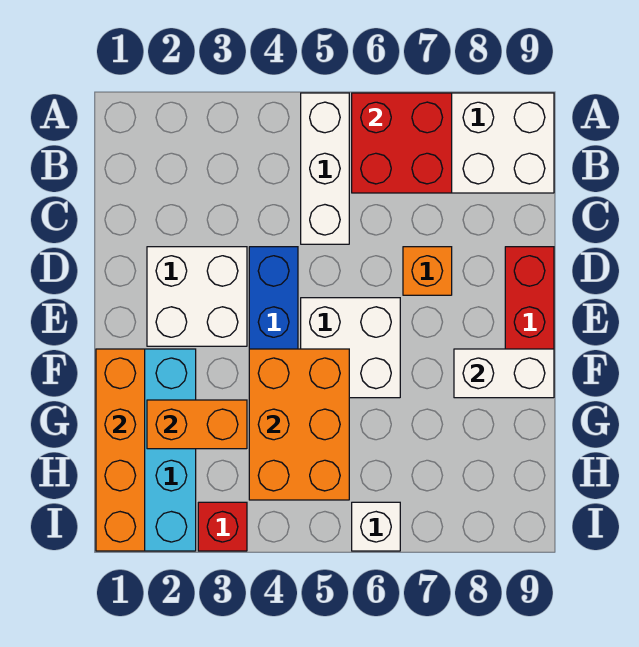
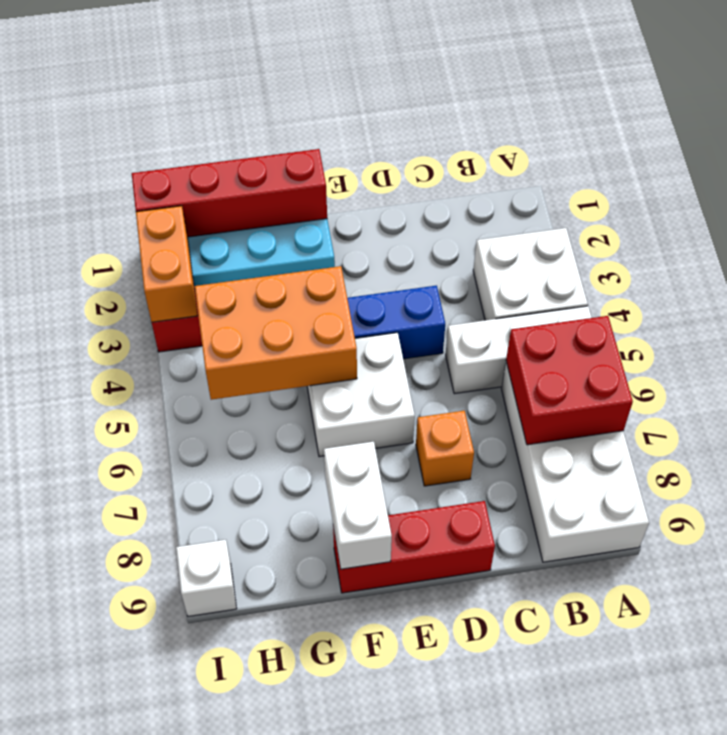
white 2x2 brick [147,247,247,346] -> white 2x2 brick moved to [473,228,588,320]
orange 1x4 brick [96,349,145,551] -> red 1x4 brick [132,149,327,237]
orange 1x2 brick [147,400,247,449] -> orange 1x2 brick moved to [136,206,198,322]
white 1x1 brick [352,502,400,551] -> white 1x1 brick moved to [176,540,237,616]

